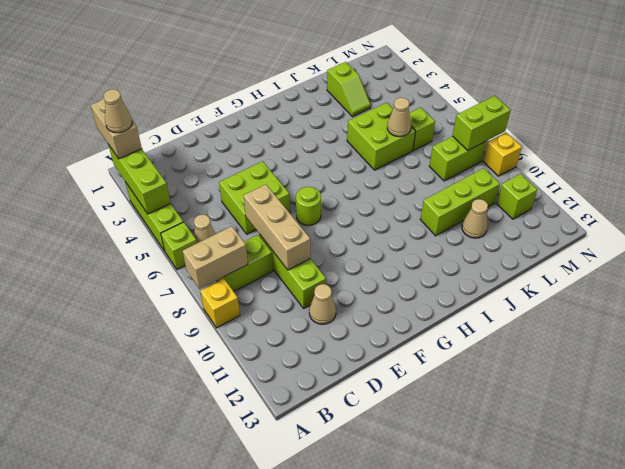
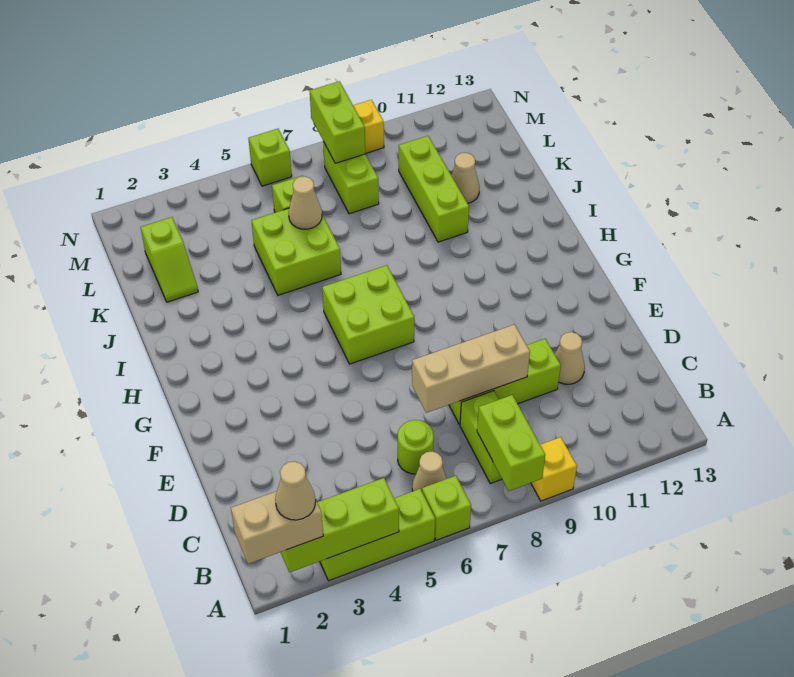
tan 1x2 brick [183,226,248,289] -> lime 1x2 brick [477,395,545,491]
lime 2x2 brick [219,161,290,234] -> lime 2x2 brick moved to [322,265,414,364]
lime 1x1 round brick [296,186,321,225] -> lime 1x1 round brick moved to [398,420,434,474]
lime 1x2 slope [327,62,371,117] -> lime 1x2 slope turned to [140,217,198,302]
lime 1x1 brick [497,174,537,219] -> lime 1x1 brick moved to [248,129,292,186]

